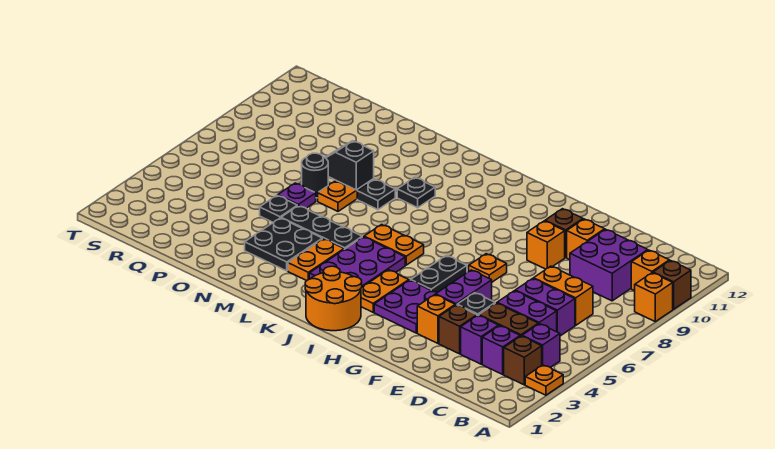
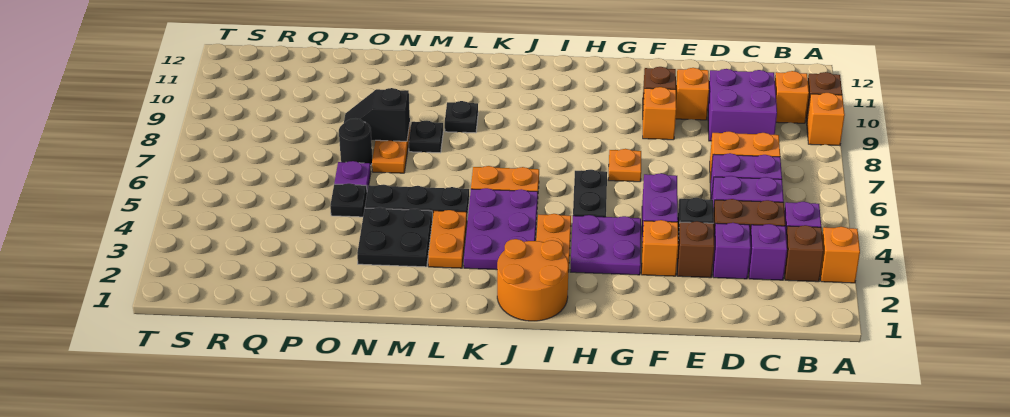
orange 1x1 plate [525,365,563,395] -> orange 1x1 brick [820,227,860,283]

